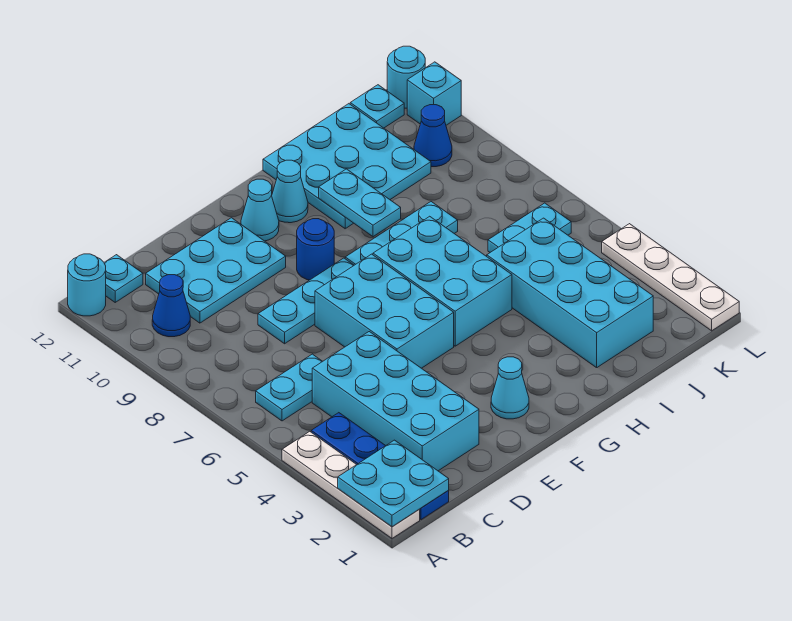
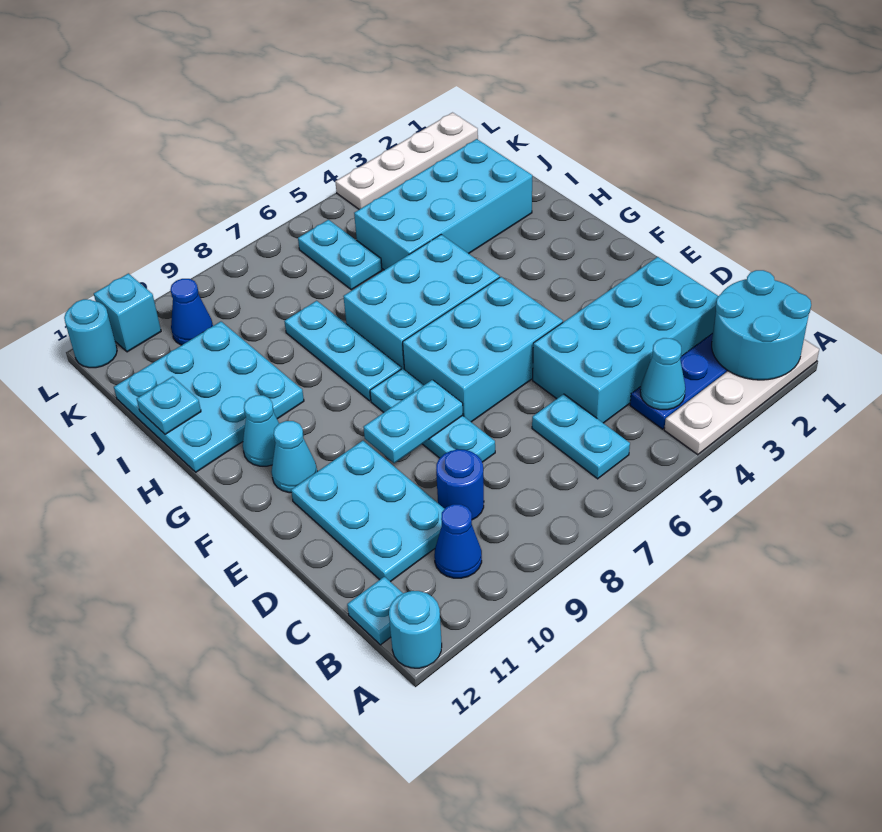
cyan 2x2 plate [338,440,449,527] -> cyan 2x2 round brick [712,270,811,380]
cyan 1x1 cone [491,357,529,419] -> cyan 1x1 cone moved to [640,338,685,410]
blue 1x1 round brick [297,219,334,280] -> blue 1x1 round brick moved to [436,449,484,520]
cyan 1x2 plate [319,169,401,237] -> cyan 1x2 plate moved to [364,380,463,463]
cyan 1x1 plate [350,85,404,128] -> cyan 1x1 plate moved to [137,377,201,434]

